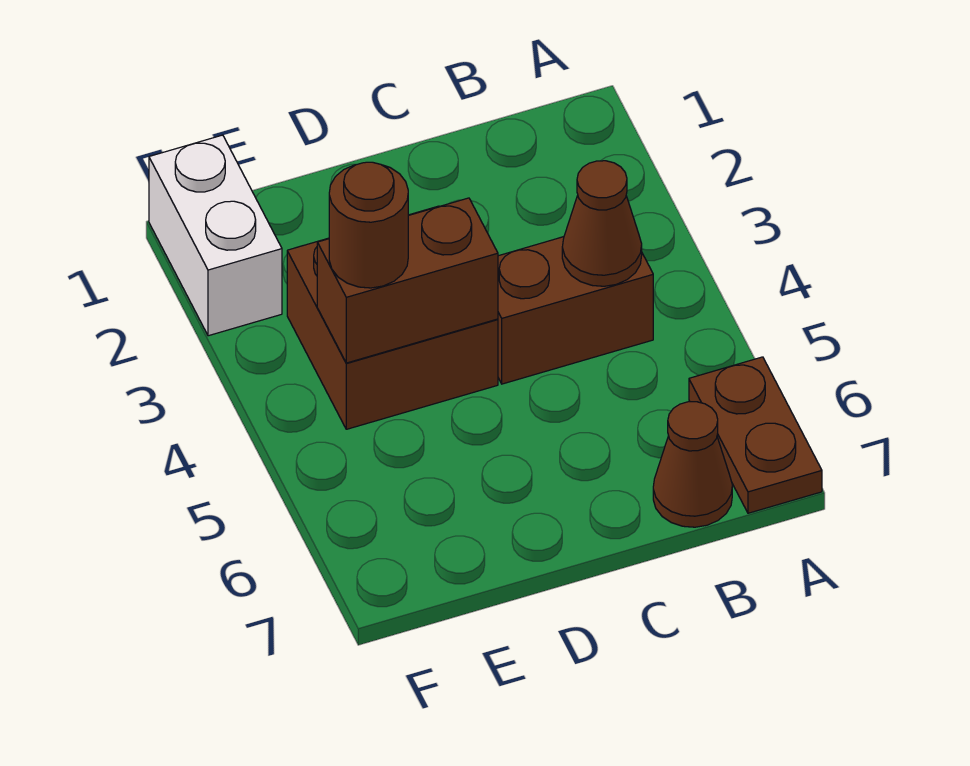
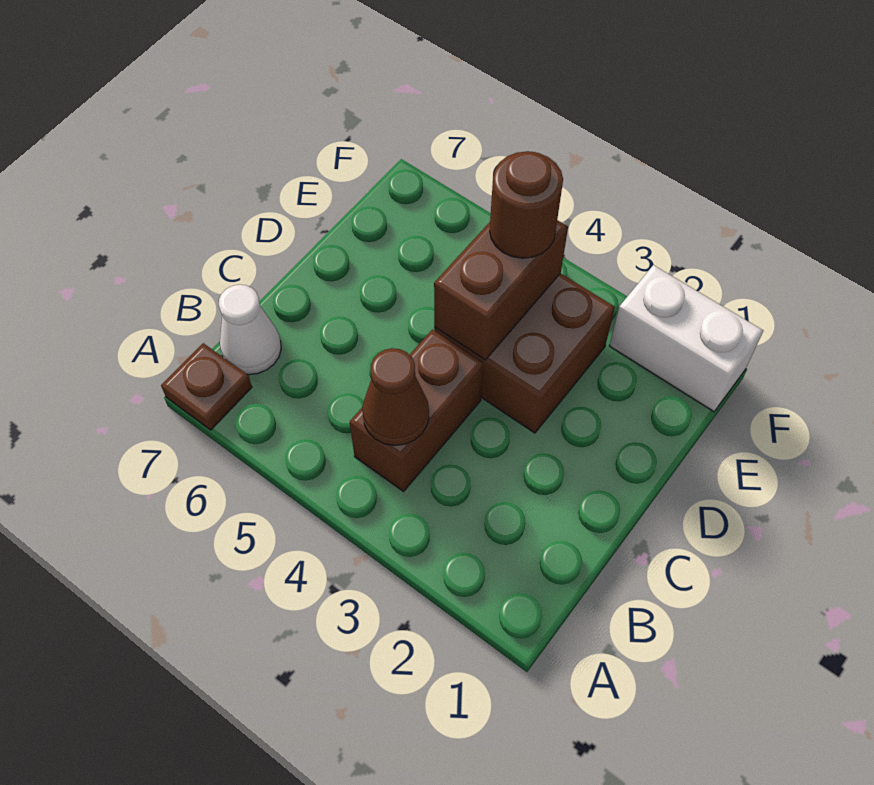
brown 1x2 plate [689,357,822,513] -> brown 1x1 plate [161,343,252,430]
brown 1x1 cone [653,402,732,527] -> white 1x1 cone [219,284,281,375]

